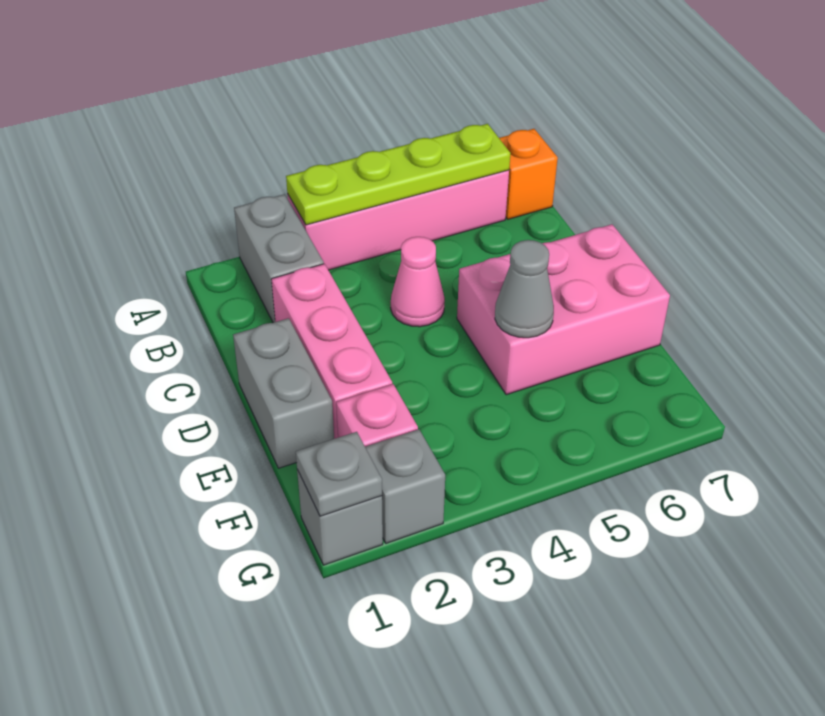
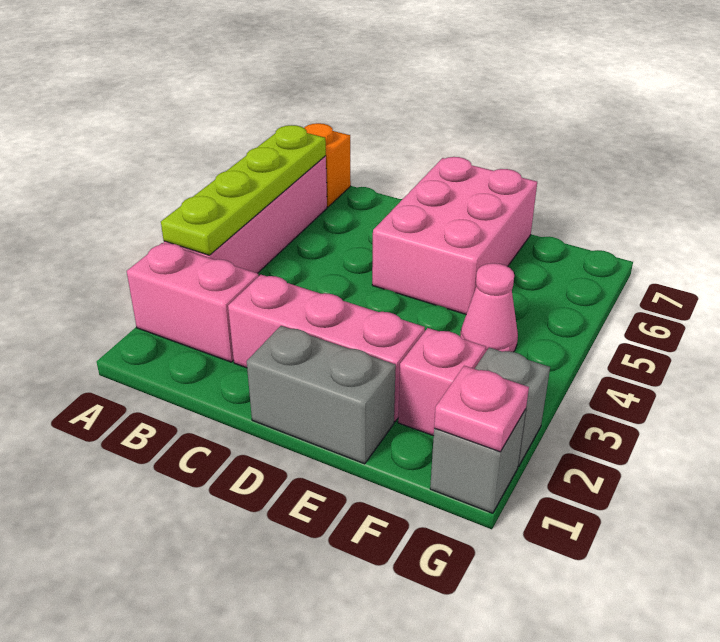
grey 1x2 brick [234,194,324,323] -> pink 1x2 brick [127,243,259,362]
pink 1x1 cone [391,237,445,327] -> pink 1x1 cone moved to [460,263,518,352]
grey 1x1 cone [495,240,554,338] -> none
grey 1x1 plate [296,432,382,516] -> pink 1x1 plate [434,366,529,452]

